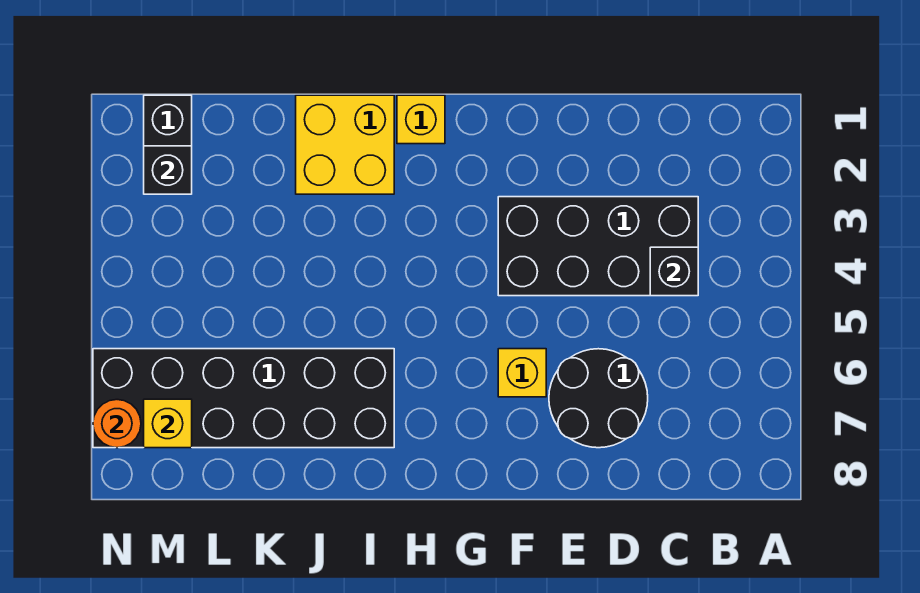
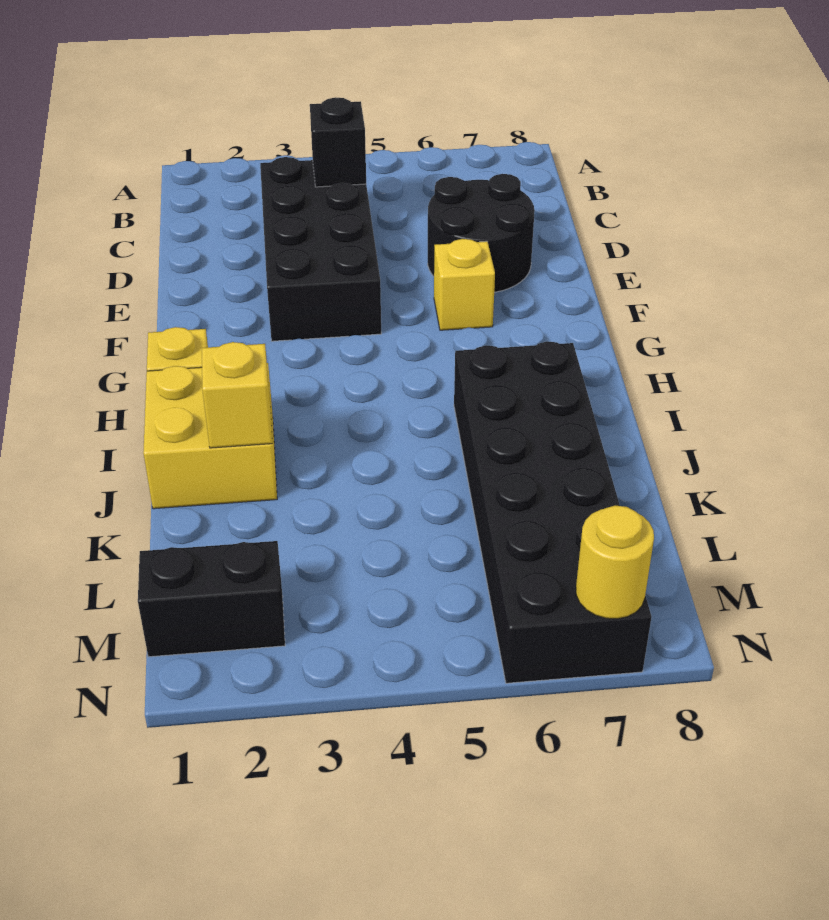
black 1x1 brick [144,146,192,194] -> none
yellow 1x1 brick [144,399,192,448] -> yellow 1x1 brick moved to [202,342,272,448]
orange 1x1 round brick [93,400,141,448] -> yellow 1x1 round brick [576,506,654,619]

